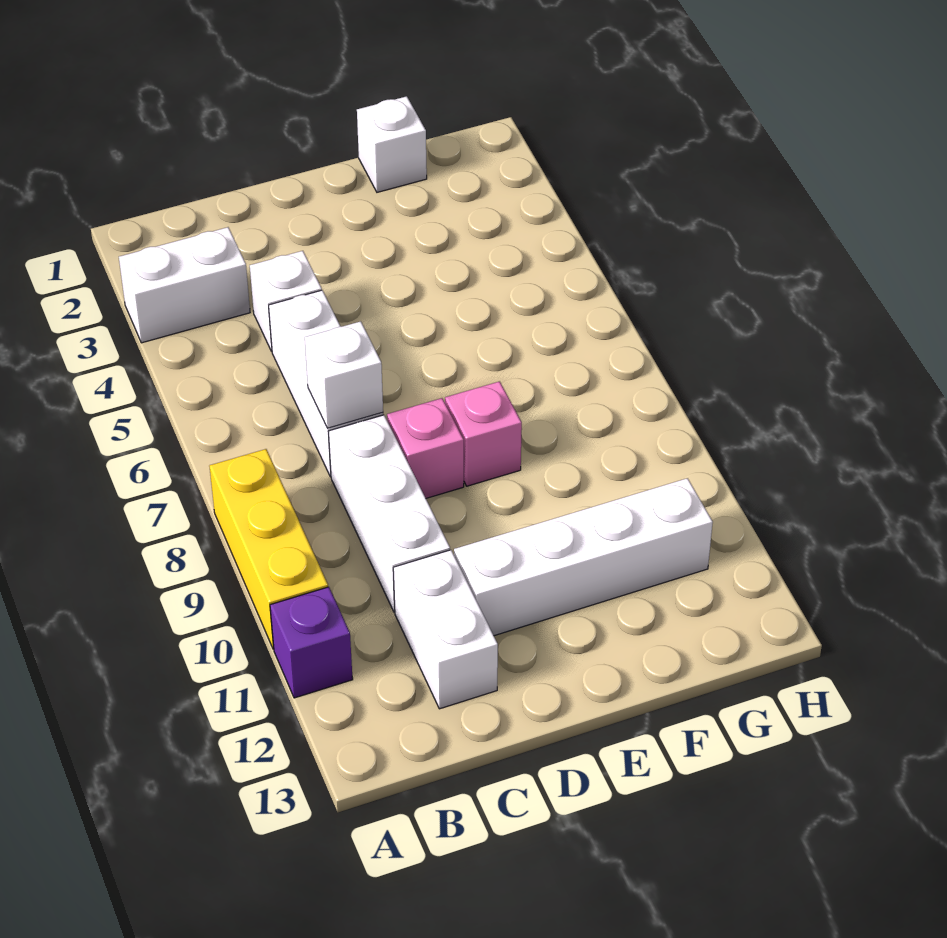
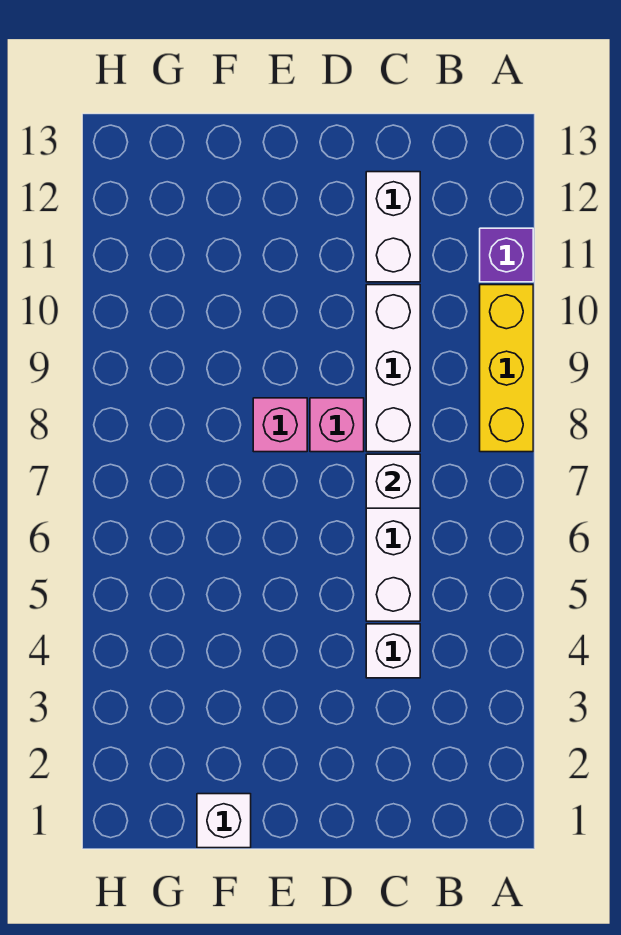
white 1x2 brick [119,227,250,343] -> none
white 1x4 brick [454,478,713,636] -> none

